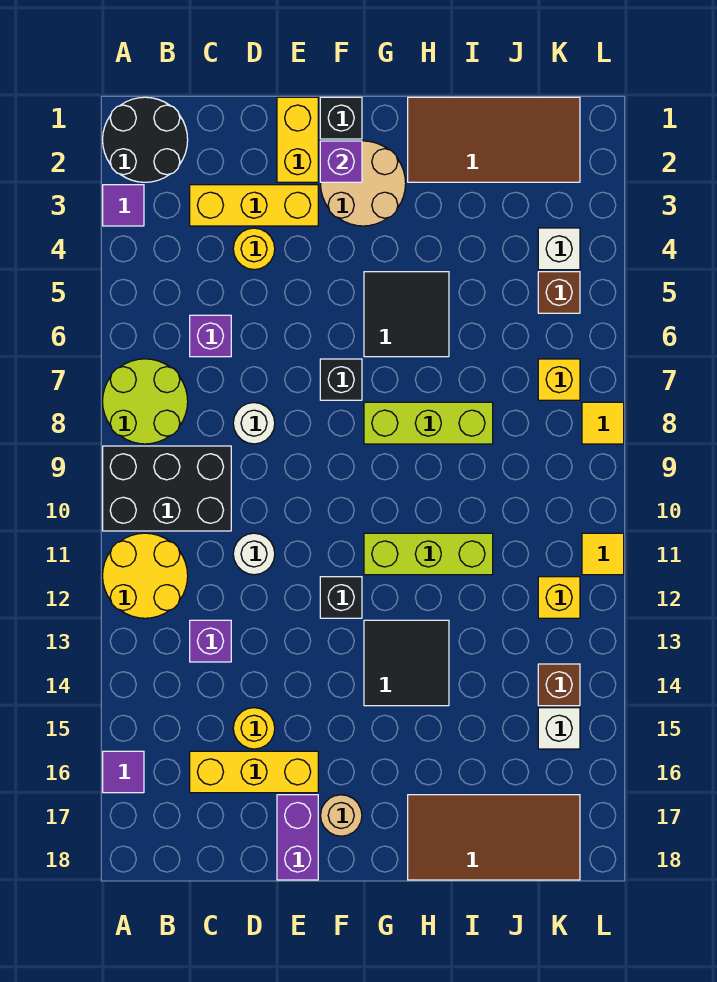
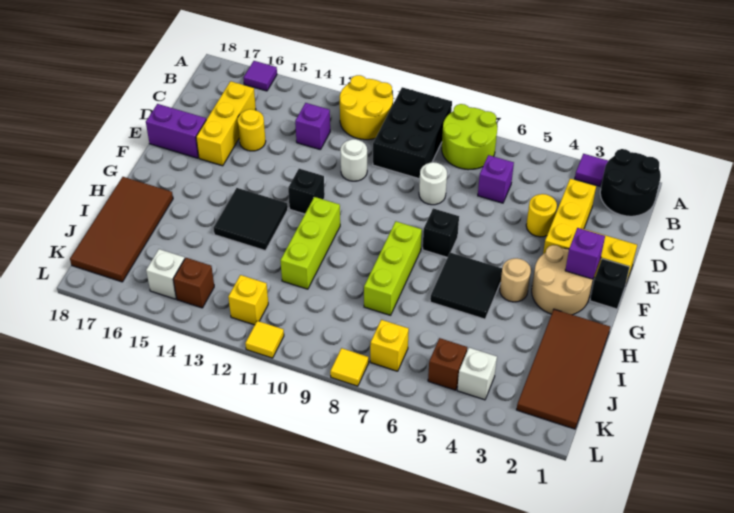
tan 1x1 round brick [321,795,362,836] -> tan 1x1 round brick moved to [500,258,531,302]

